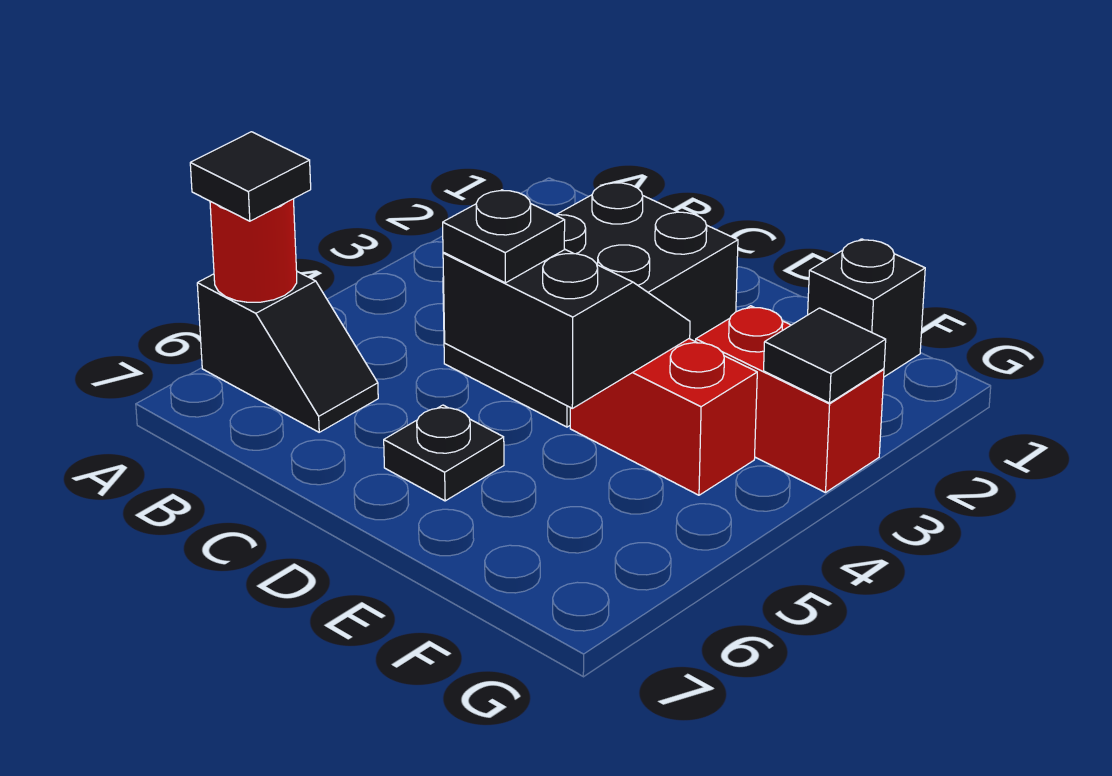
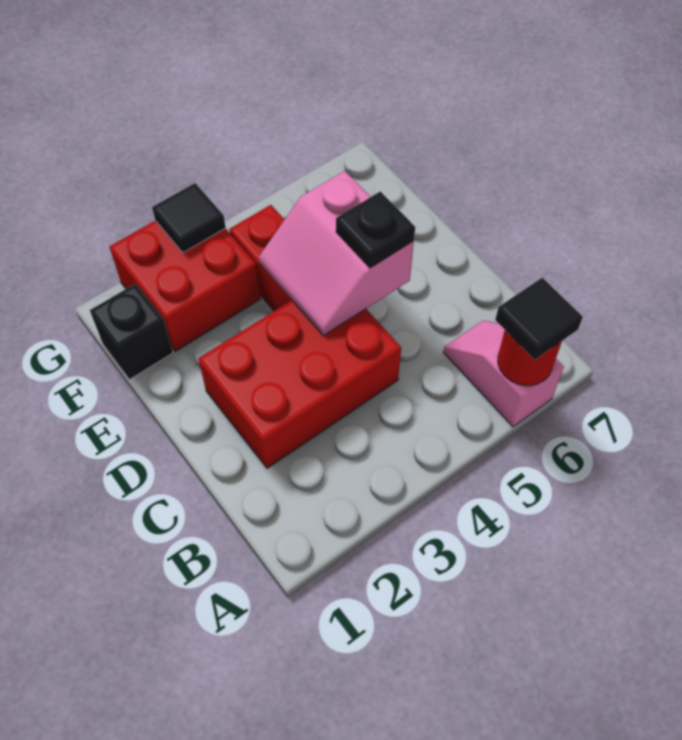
black 1x2 slope [197,272,378,432] -> pink 1x2 slope [443,321,564,427]
black 2x3 brick [443,182,738,427] -> red 2x3 brick [198,300,401,468]
black 2x2 slope [443,249,690,408] -> pink 2x2 slope [259,171,414,336]
black 1x1 plate [384,405,504,501] -> none
red 1x2 brick [696,306,884,493] -> red 2x2 brick [110,221,261,352]

